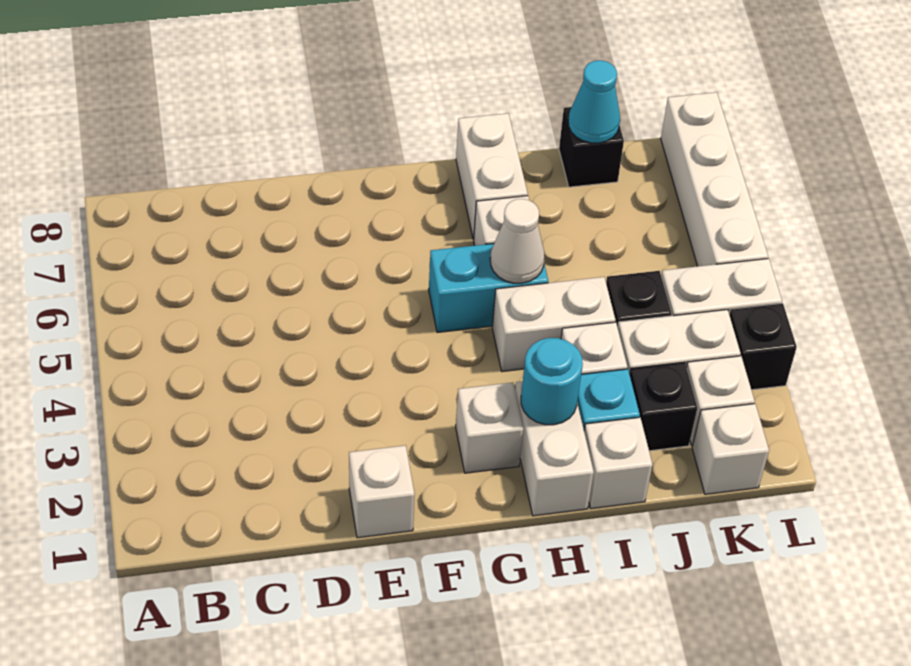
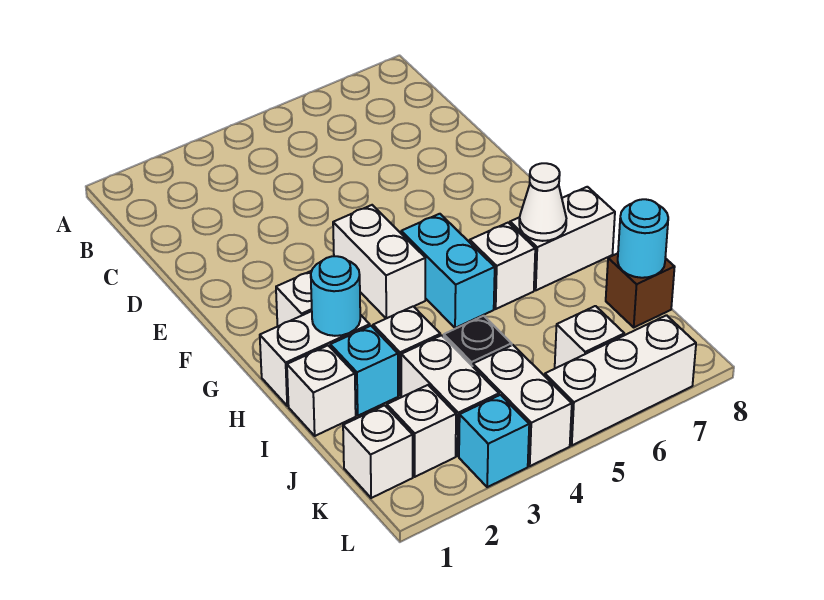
white 1x1 brick [349,445,415,538] -> white 1x1 brick moved to [555,306,624,368]
white 1x2 brick [492,277,615,372] -> white 1x2 brick moved to [333,205,425,318]
white 1x1 cone [490,199,544,283] -> white 1x1 cone moved to [519,163,566,241]
black 1x1 brick [630,362,697,451] -> none
black 1x1 brick [559,107,624,187] -> brown 1x1 brick [606,253,675,327]
cyan 1x1 cone [568,60,620,143] -> cyan 1x1 round brick [618,199,668,278]
black 1x1 brick [729,303,797,390] -> cyan 1x1 brick [459,395,529,487]
white 1x4 brick [661,92,768,266] -> white 1x3 brick [545,315,696,445]

